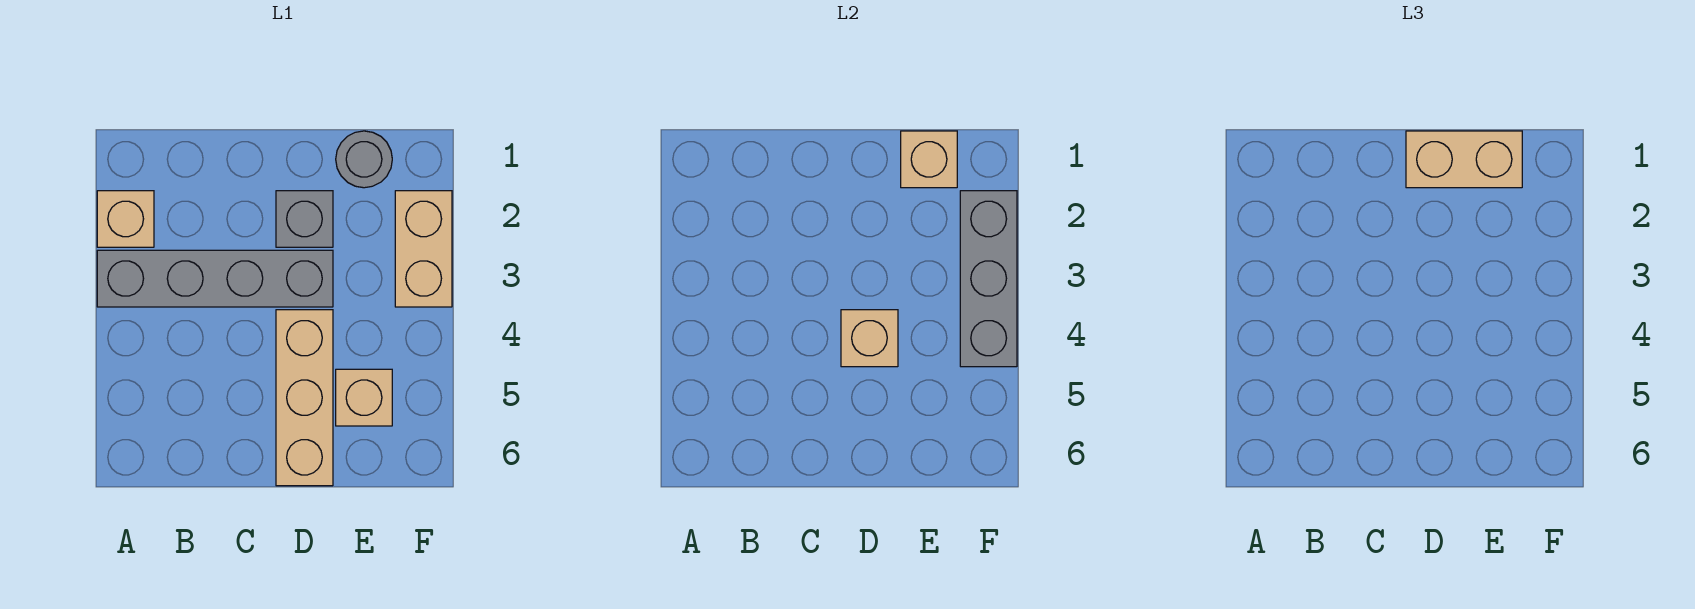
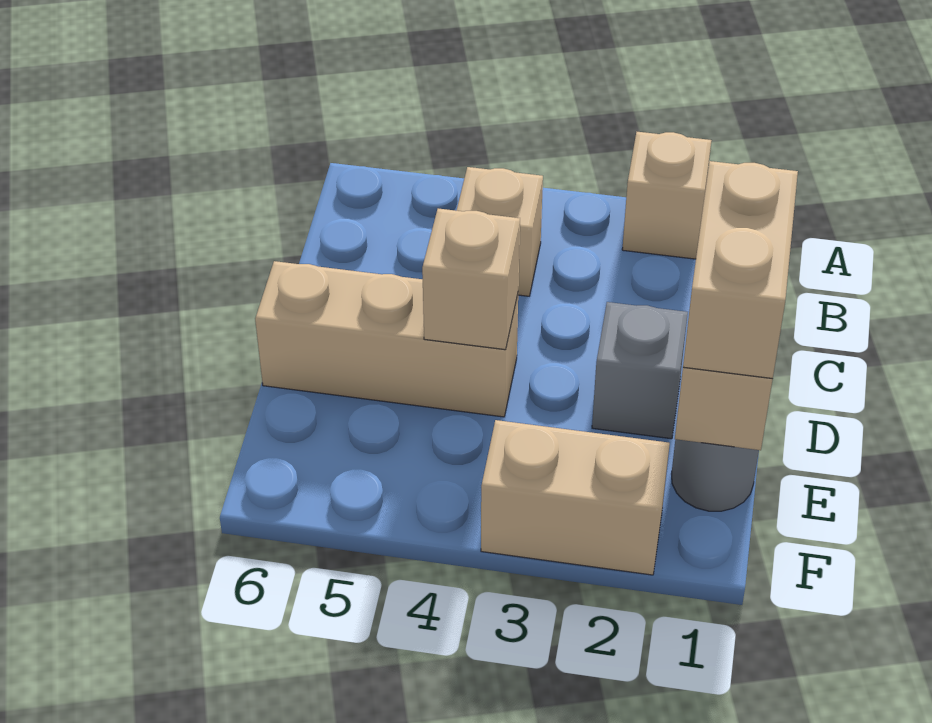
grey 1x4 brick [97,250,333,307] -> none
tan 1x1 brick [336,369,392,426] -> tan 1x1 brick moved to [456,167,543,296]
grey 1x3 brick [960,191,1017,367] -> none

